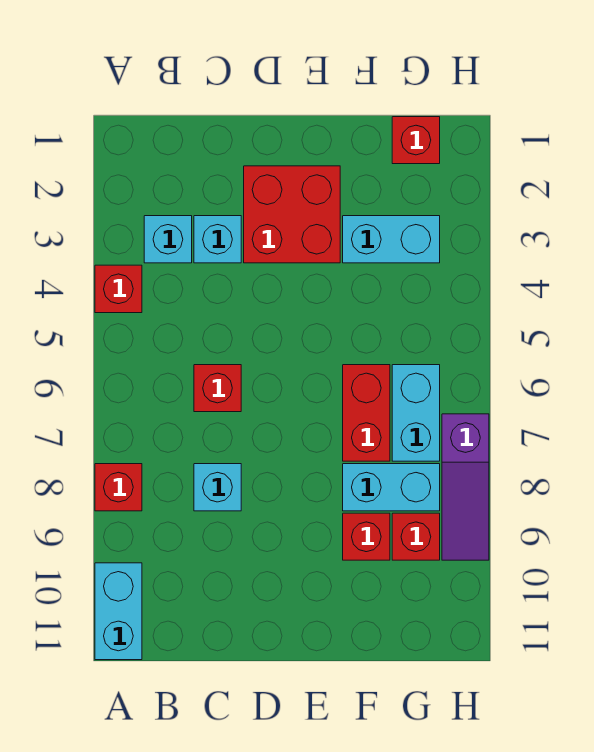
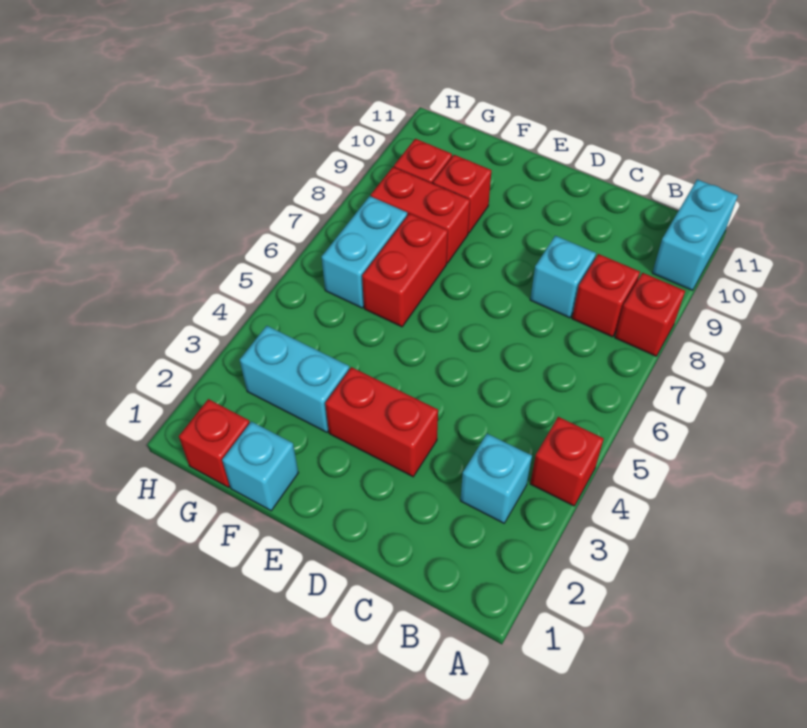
cyan 1x1 brick [194,216,241,263] -> cyan 1x1 brick moved to [222,422,298,511]
red 1x1 brick [194,365,241,412] -> red 1x1 brick moved to [572,254,640,337]
red 2x2 brick [244,166,340,263] -> red 1x2 brick [325,367,438,477]
cyan 1x2 brick [343,464,440,511] -> red 1x2 brick [371,167,470,263]
purple 1x3 slope [442,414,489,560] -> none

